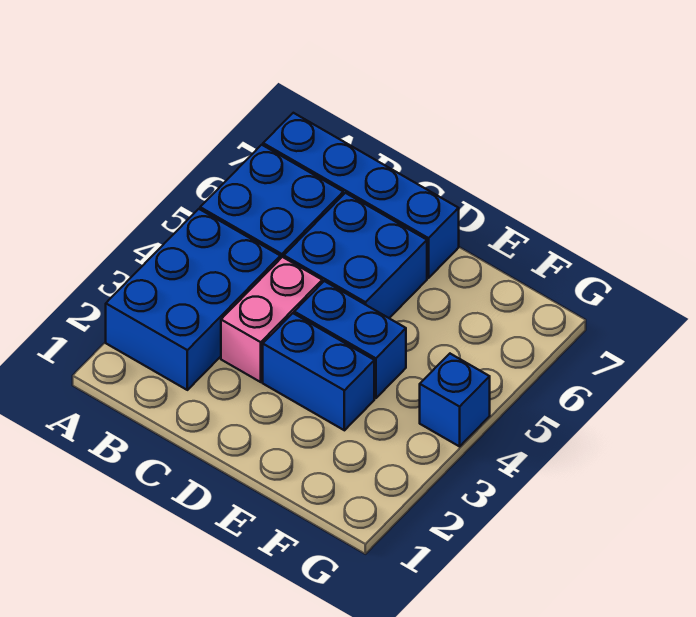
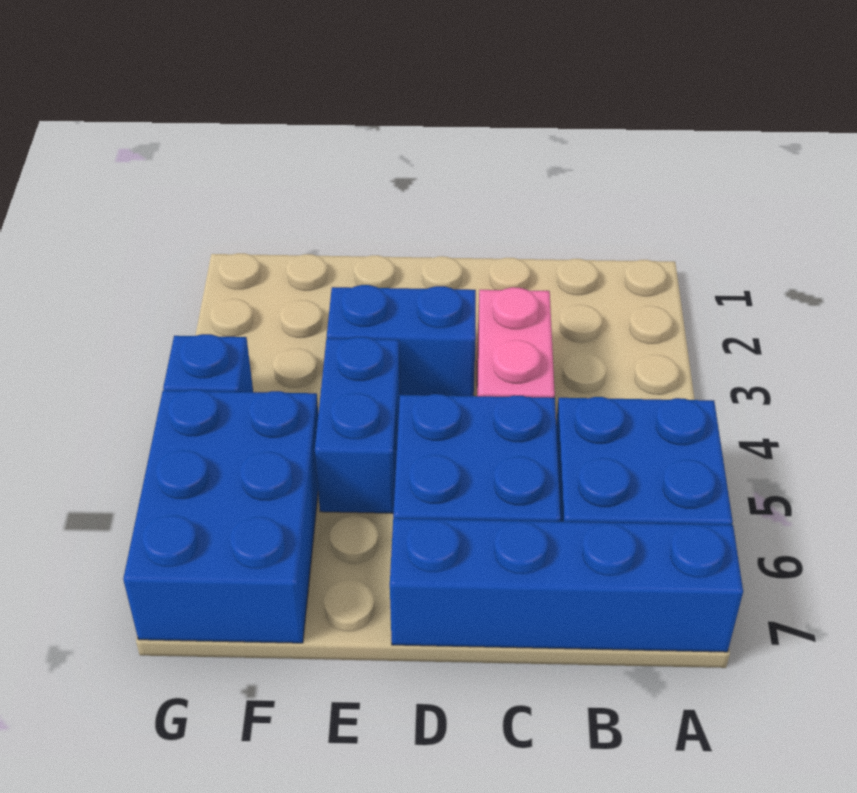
blue 2x3 brick [106,209,280,390] -> blue 2x3 brick moved to [123,390,318,643]
blue 1x2 brick [294,281,406,398] -> blue 1x2 brick turned to [315,337,400,513]

